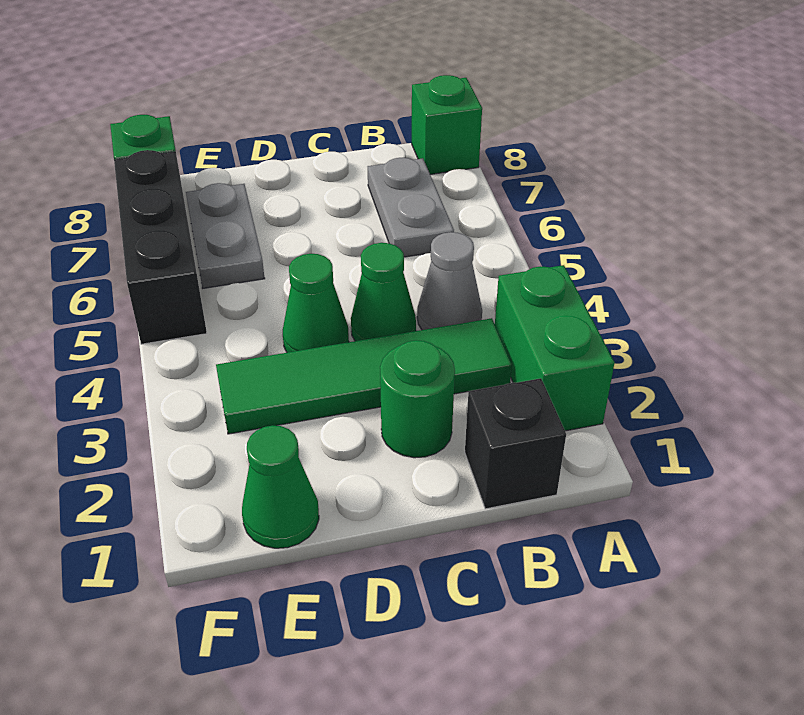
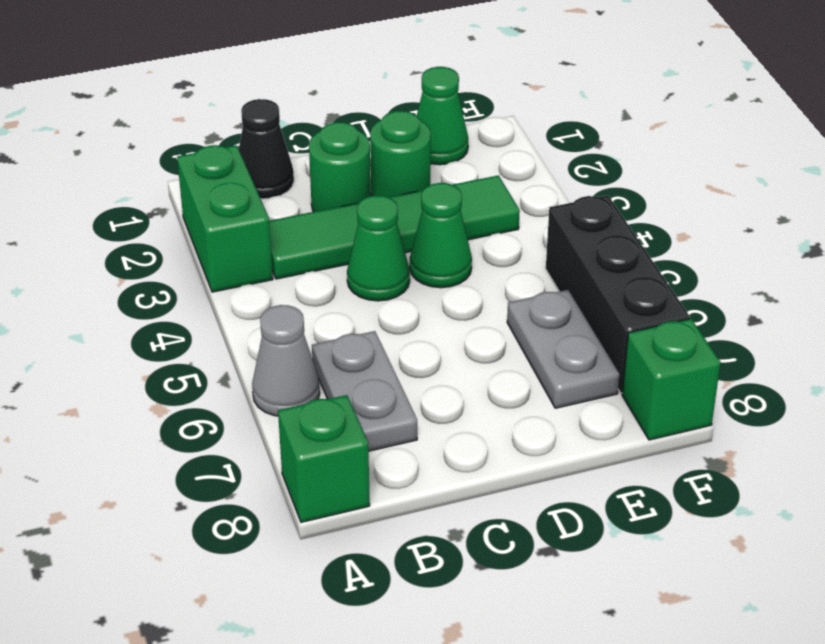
black 1x1 brick [465,378,566,509] -> black 1x1 cone [239,99,294,199]
grey 1x1 cone [417,232,482,330] -> grey 1x1 cone moved to [252,305,320,416]
none -> green 1x1 round brick [370,111,431,197]

